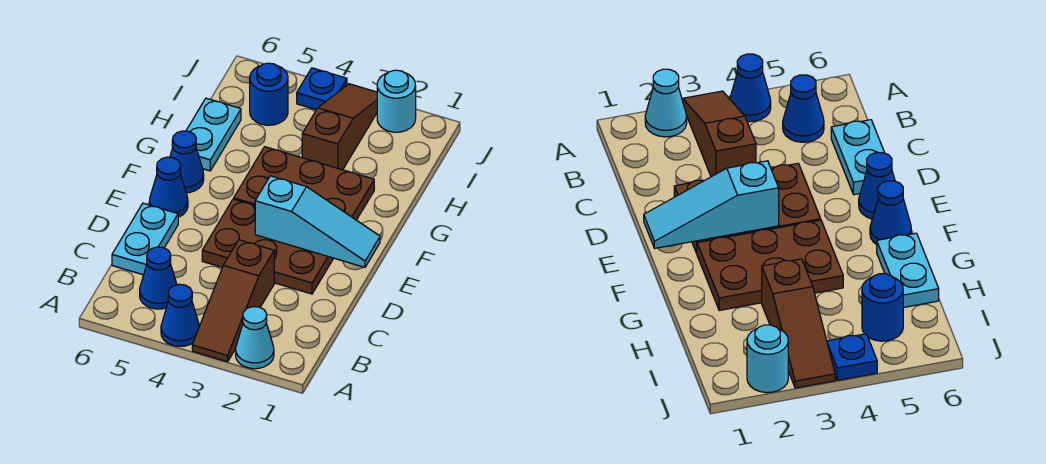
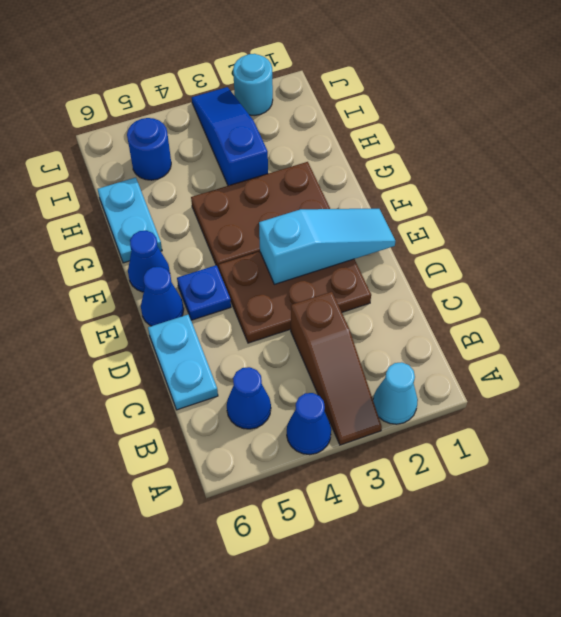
brown 1x3 slope [302,84,377,170] -> blue 1x3 slope [192,87,268,186]
blue 1x1 plate [297,68,347,110] -> blue 1x1 plate moved to [177,265,231,320]

